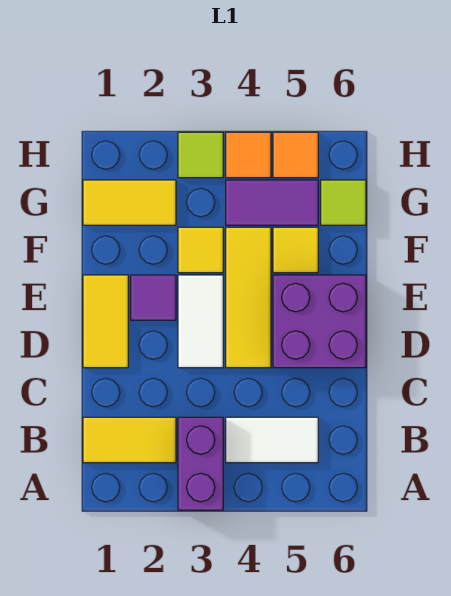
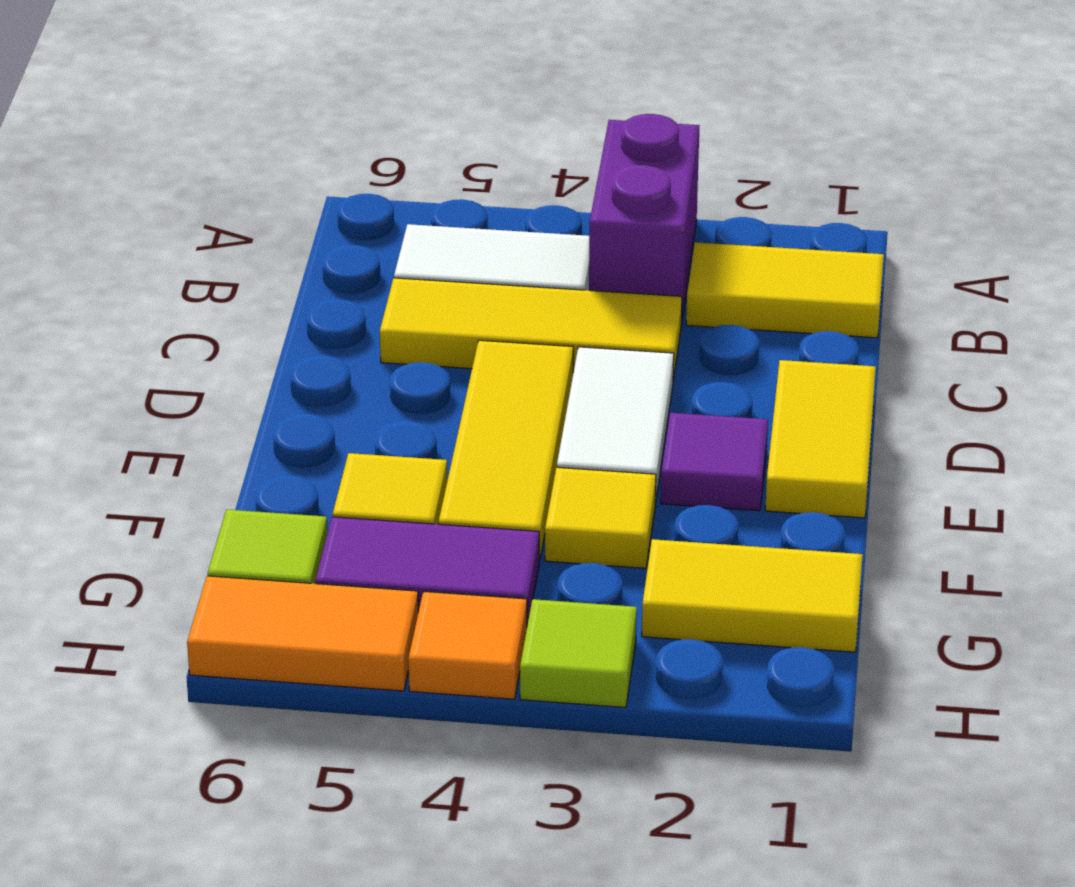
none -> yellow 1x3 tile [380,278,682,380]
purple 2x2 brick [273,275,366,368] -> none
orange 1x1 tile [273,132,318,178] -> orange 1x2 tile [187,576,418,691]

